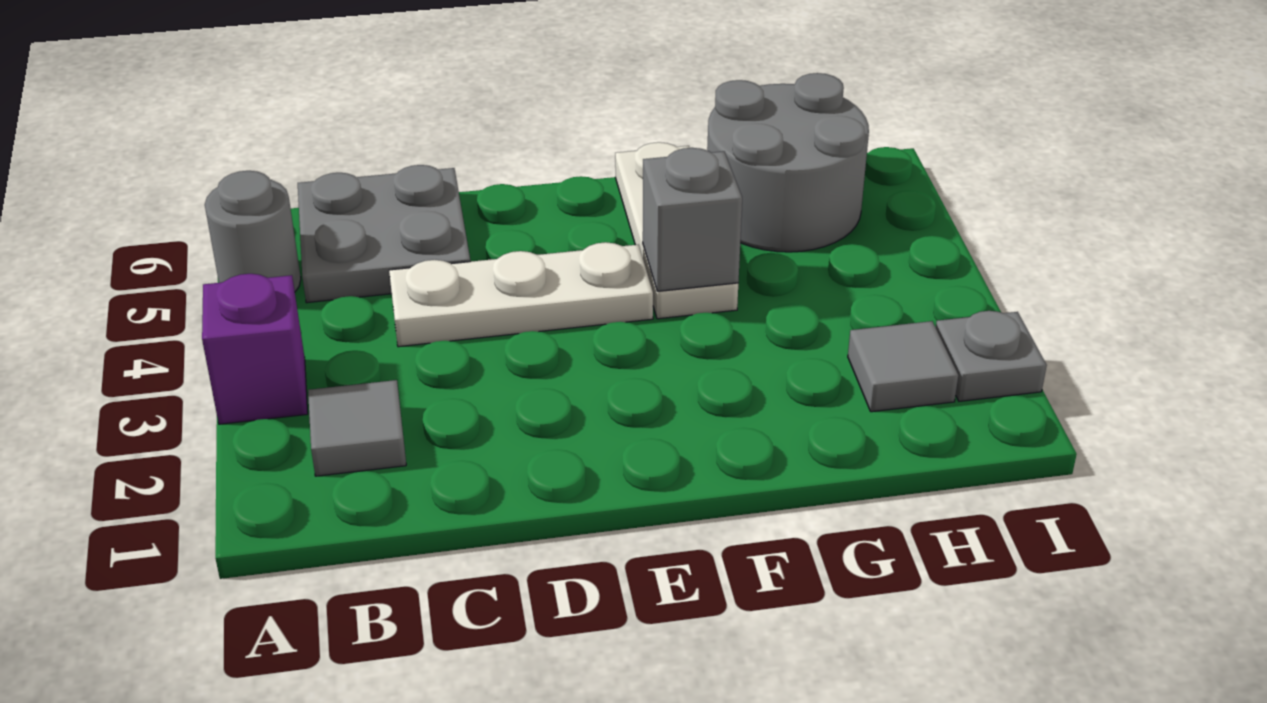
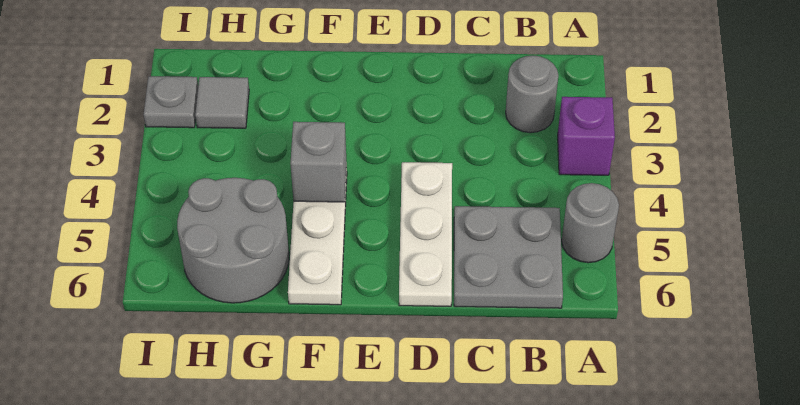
grey 1x1 tile [308,380,406,476] -> grey 1x1 round brick [506,56,558,133]
white 1x3 plate [389,242,653,347] -> white 1x3 plate turned to [399,162,452,306]

